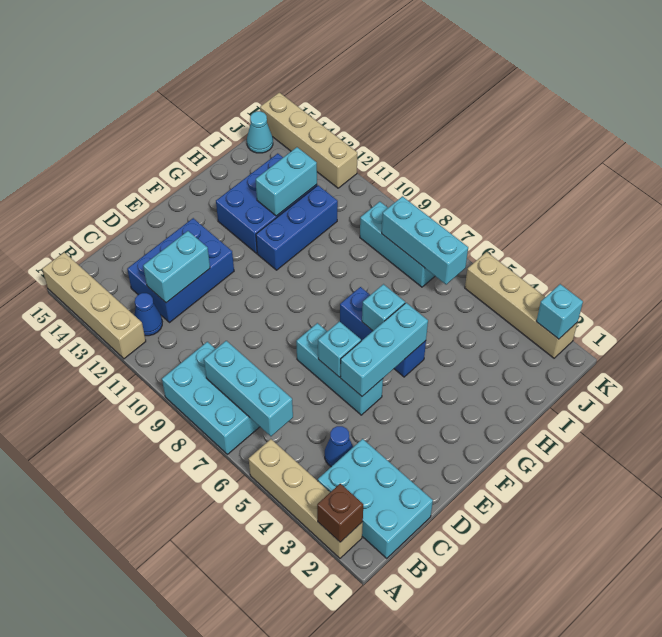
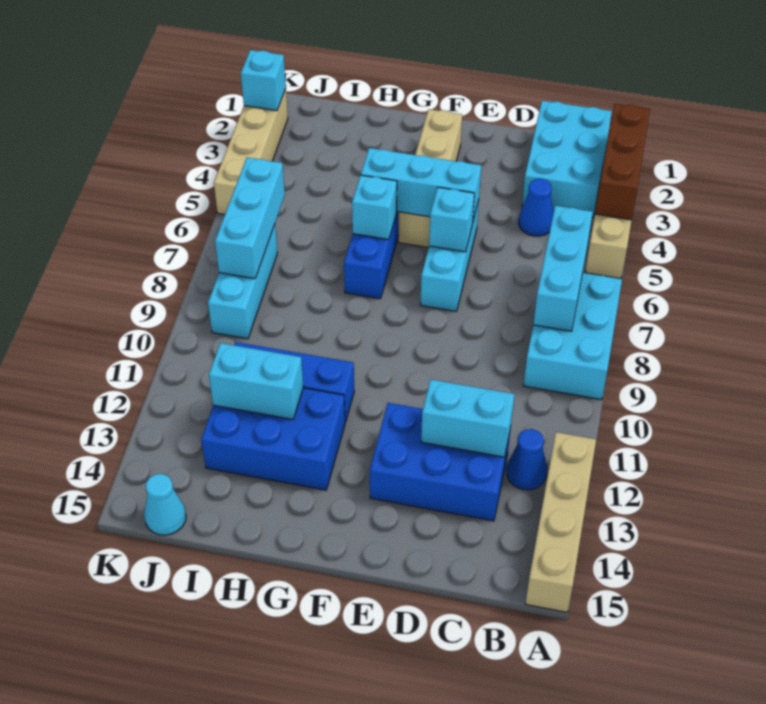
brown 1x1 brick [317,484,363,542] -> brown 1x3 brick [595,104,650,220]
tan 1x4 brick [260,92,357,188] -> tan 1x4 brick moved to [398,109,462,248]

